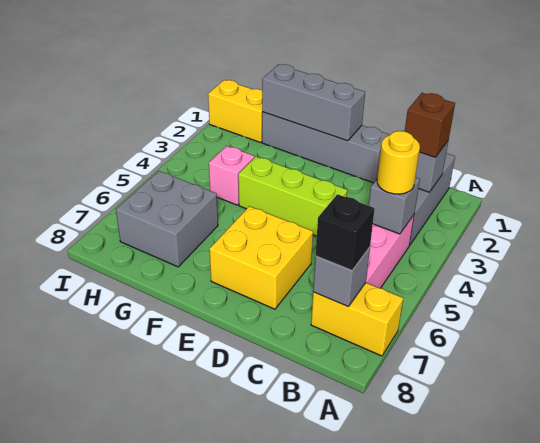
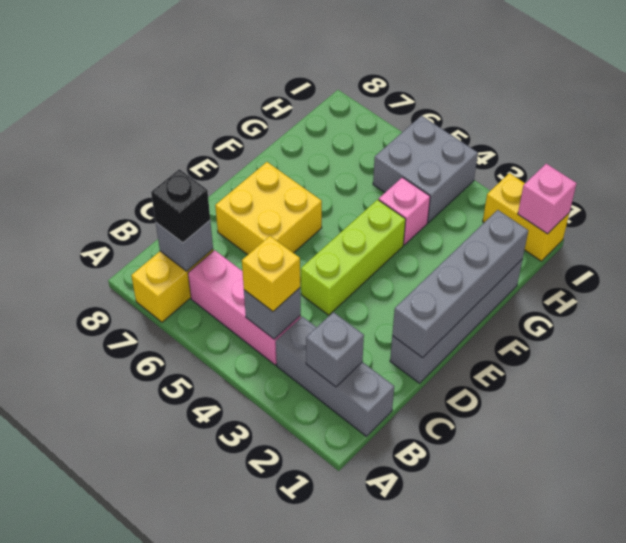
brown 1x1 brick [405,93,455,157] -> none
yellow 1x1 round brick [377,131,420,194] -> yellow 1x1 brick [242,236,300,311]
grey 1x3 brick [262,64,365,141] -> grey 1x4 brick [392,210,528,358]
grey 2x2 brick [116,171,218,267] -> grey 2x2 brick moved to [373,116,478,223]
yellow 1x2 brick [208,80,262,142] -> yellow 1x2 brick turned to [483,173,570,261]
none -> pink 1x1 brick [518,164,577,234]

